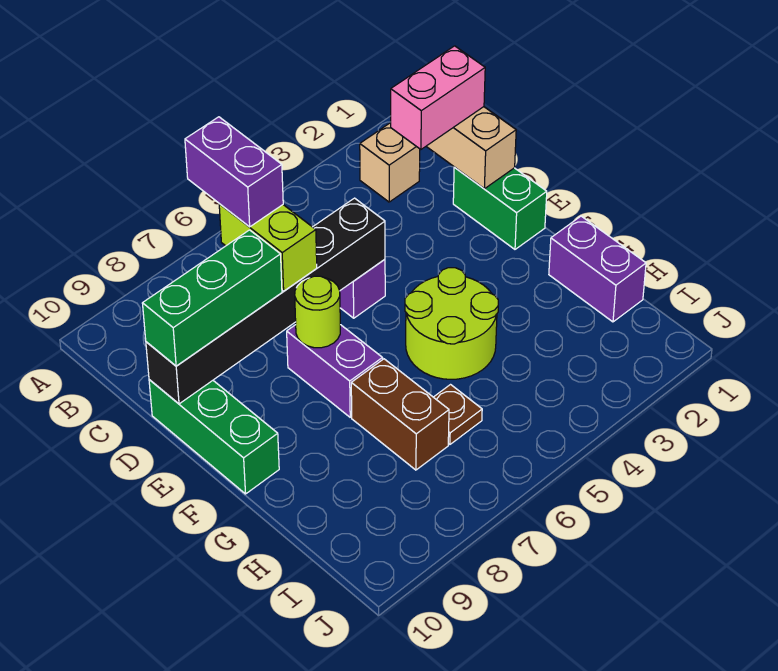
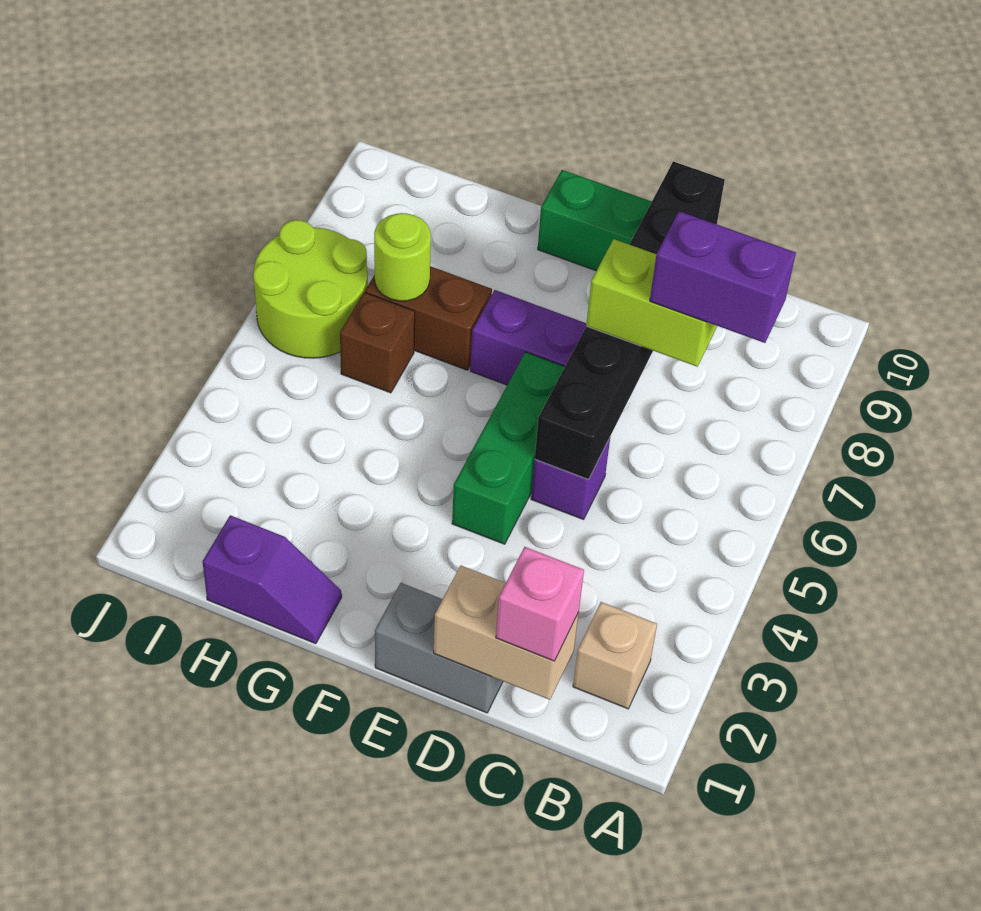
pink 1x2 brick [391,46,485,149] -> pink 1x1 brick [496,547,584,661]
green 1x2 brick [453,167,547,249] -> grey 1x2 brick [375,583,503,713]
green 1x3 brick [142,230,282,366] -> green 1x3 brick moved to [452,352,565,544]
lime 1x1 round brick [295,276,340,348] -> lime 1x1 round brick moved to [374,213,431,301]
lime 2x2 round brick [405,268,498,379] -> lime 2x2 round brick moved to [253,220,368,358]
purple 1x2 brick [549,216,646,322] -> purple 1x2 slope [203,515,342,644]
brown 1x1 plate [434,385,482,444] -> brown 1x1 brick [340,292,415,393]

